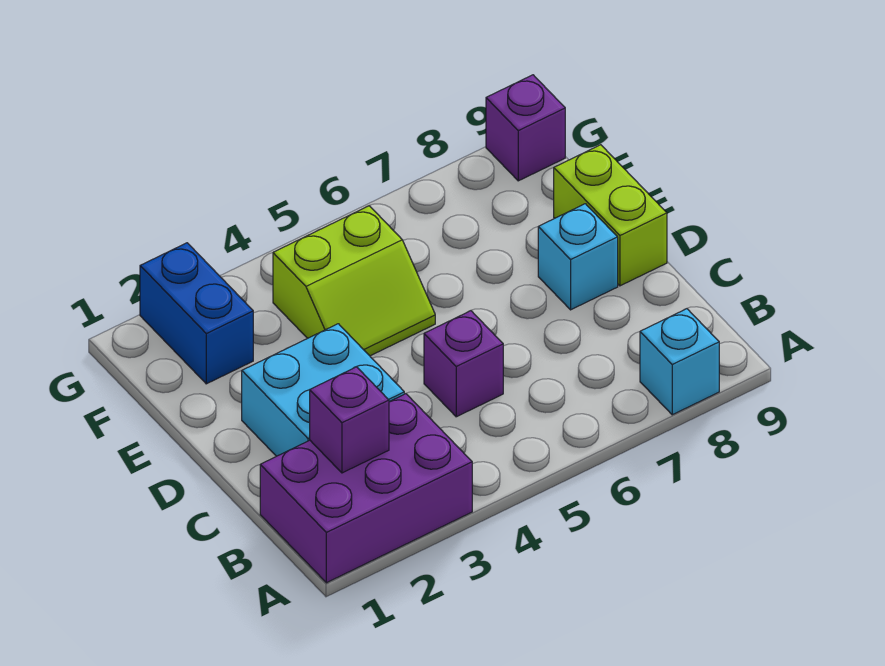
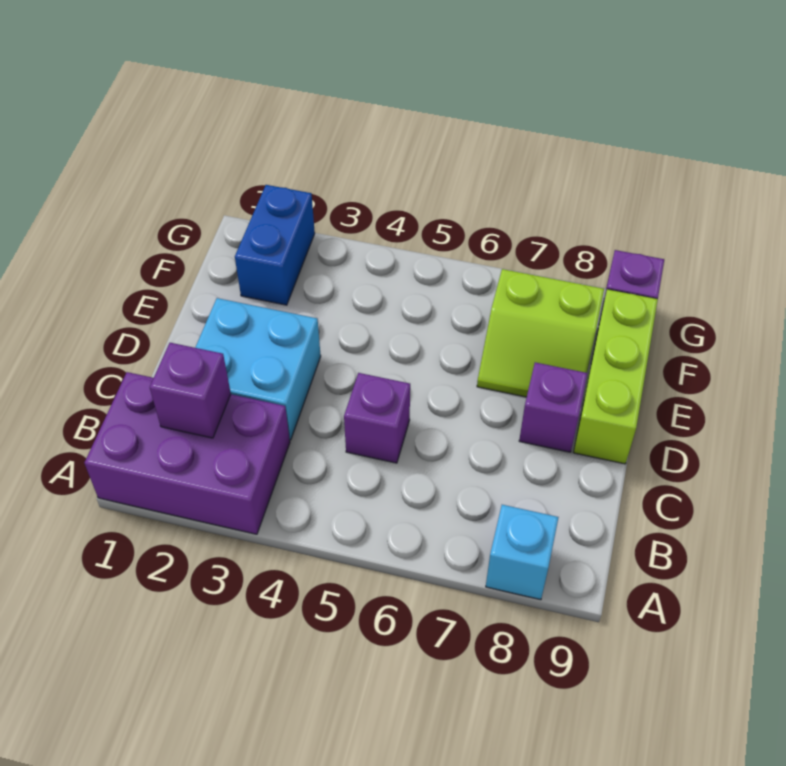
cyan 1x1 brick [538,204,618,310] -> purple 1x1 brick [519,362,587,452]
lime 1x2 brick [554,145,667,286] -> lime 1x3 brick [573,289,658,464]
lime 2x2 slope [273,206,435,356] -> lime 2x2 slope moved to [477,269,604,397]

